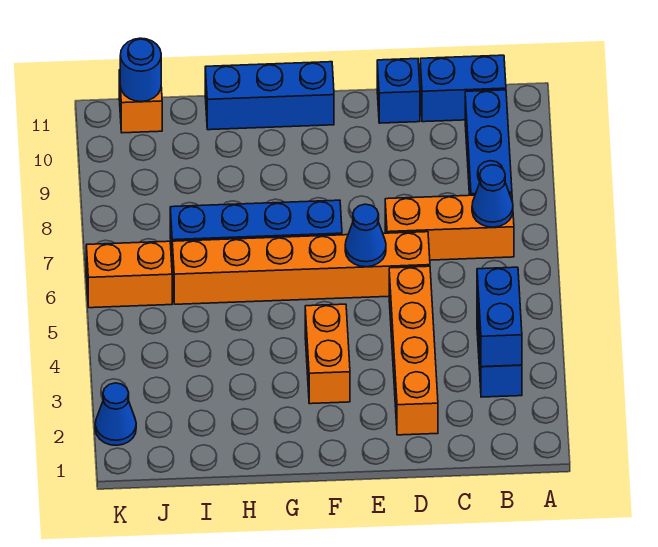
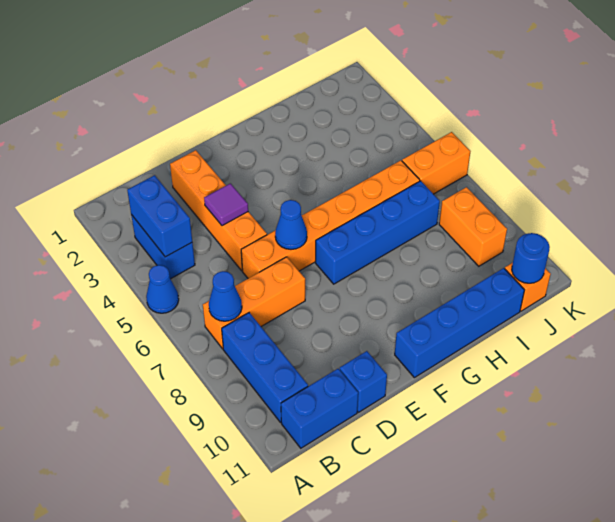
none -> purple 1x1 tile [204,183,248,226]
orange 1x2 brick [305,304,350,404] -> orange 1x2 brick moved to [439,187,507,266]
blue 1x3 brick [205,62,334,130] -> blue 1x4 brick [395,268,524,378]
blue 1x1 cone [95,383,136,445] -> blue 1x1 cone moved to [146,265,179,313]

